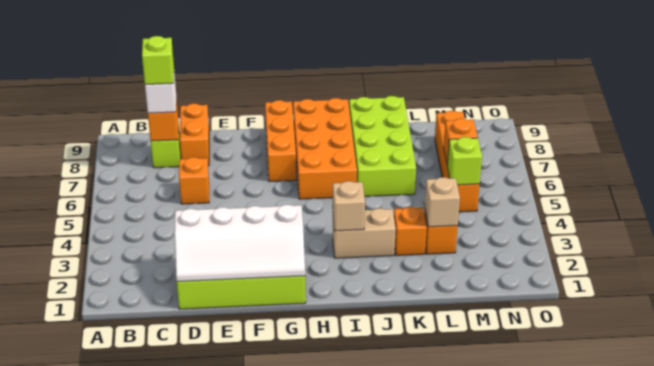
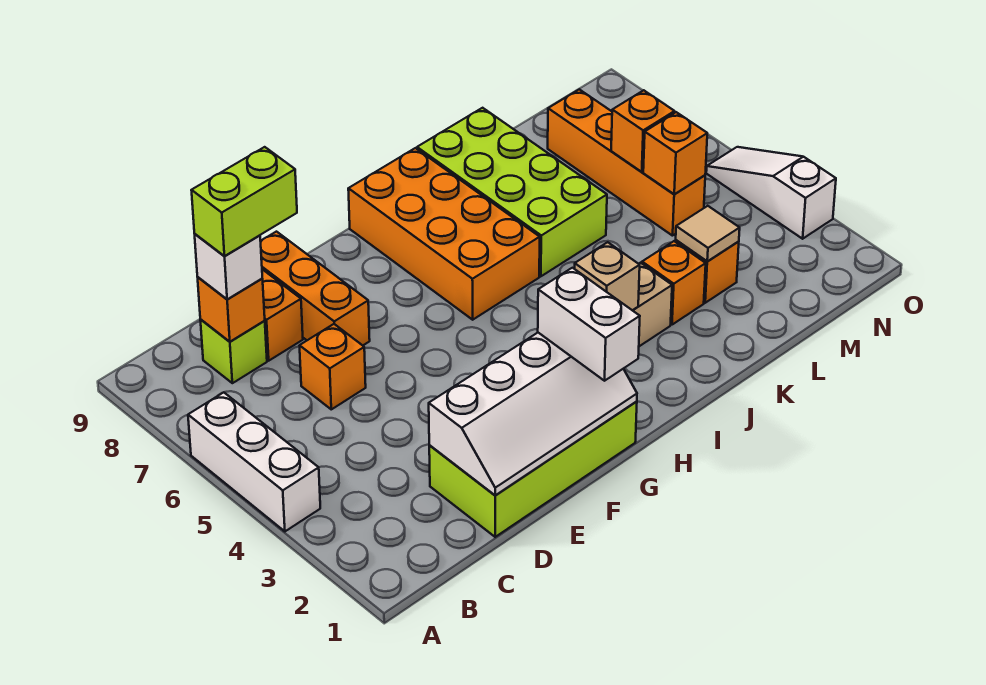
none -> white 1x3 brick [188,392,320,531]
lime 1x1 brick [142,36,174,85] -> lime 1x2 brick [191,147,297,256]
none -> white 1x2 brick [538,268,640,381]
orange 1x3 brick [265,100,296,182] -> orange 1x3 brick moved to [261,232,370,345]
tan 1x1 brick [425,177,460,227] -> tan 1x1 tile [676,206,740,261]
lime 1x1 brick [447,137,482,185] -> orange 1x1 brick [643,112,707,194]
none -> white 1x3 slope [706,147,836,239]

